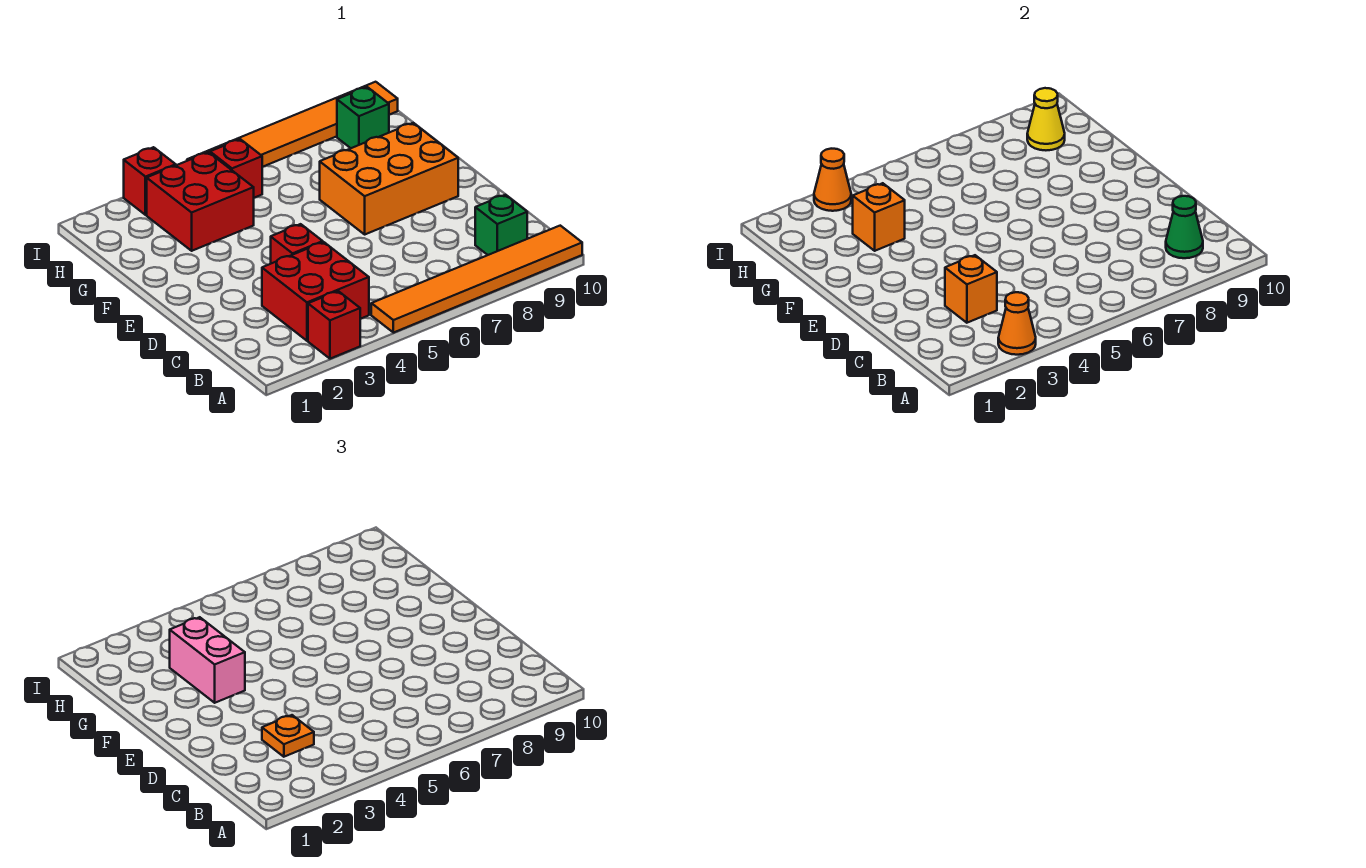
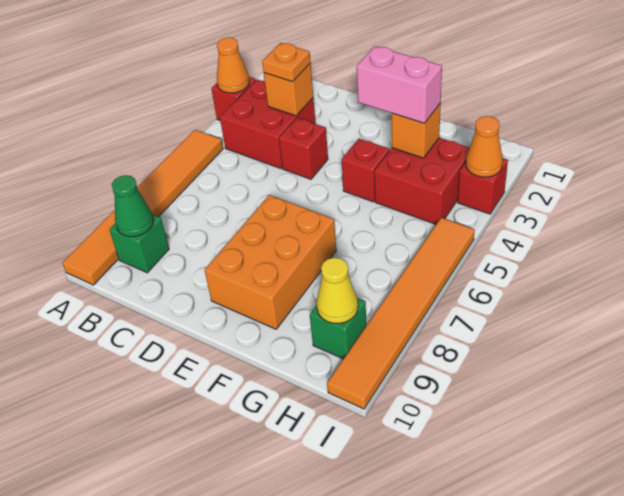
red 1x1 brick [210,139,262,198] -> red 1x1 brick moved to [342,139,390,202]

